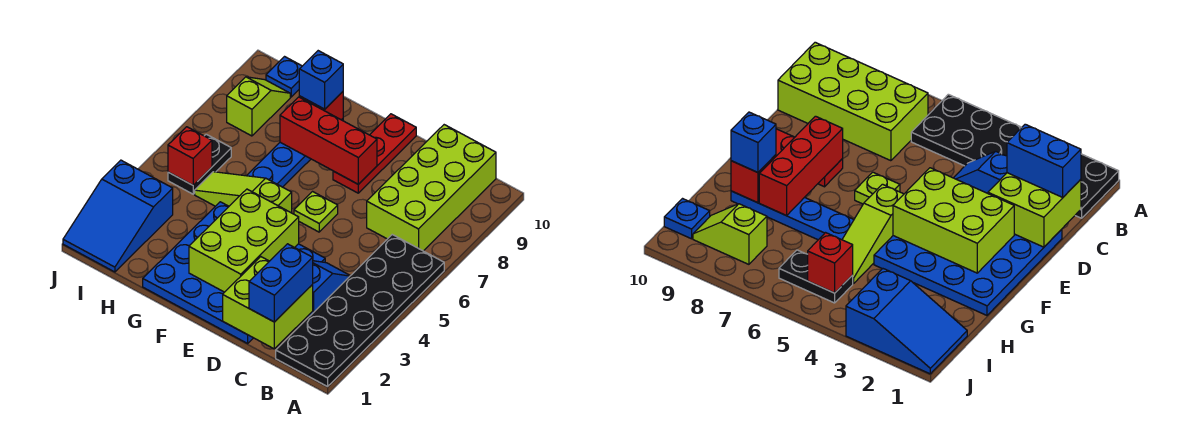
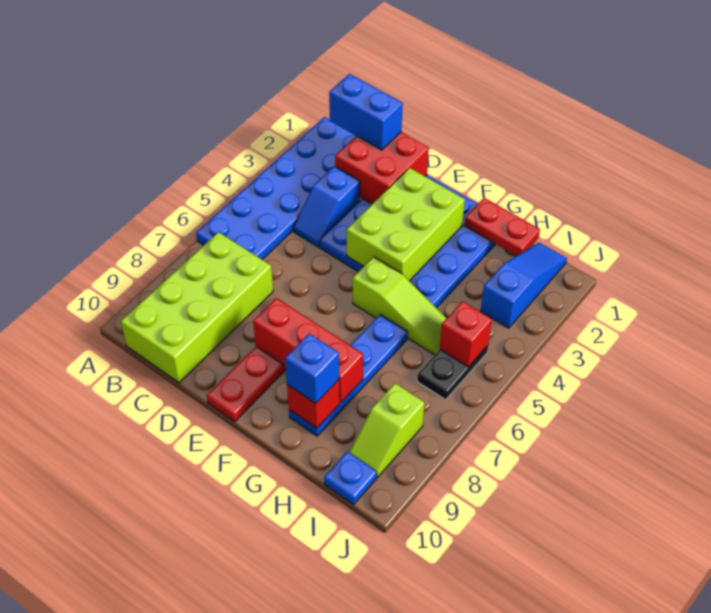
black 2x6 plate [276,235,444,387] -> blue 2x6 plate [196,117,356,259]
lime 2x2 brick [223,257,313,349] -> red 2x2 brick [335,132,429,204]
blue 1x2 brick [249,244,313,322] -> blue 1x2 brick turned to [329,74,403,150]
lime 1x1 plate [294,192,338,232] -> none
none -> red 1x2 plate [464,198,540,256]
blue 2x3 slope [63,160,173,272] -> blue 1x3 slope [481,243,567,328]

